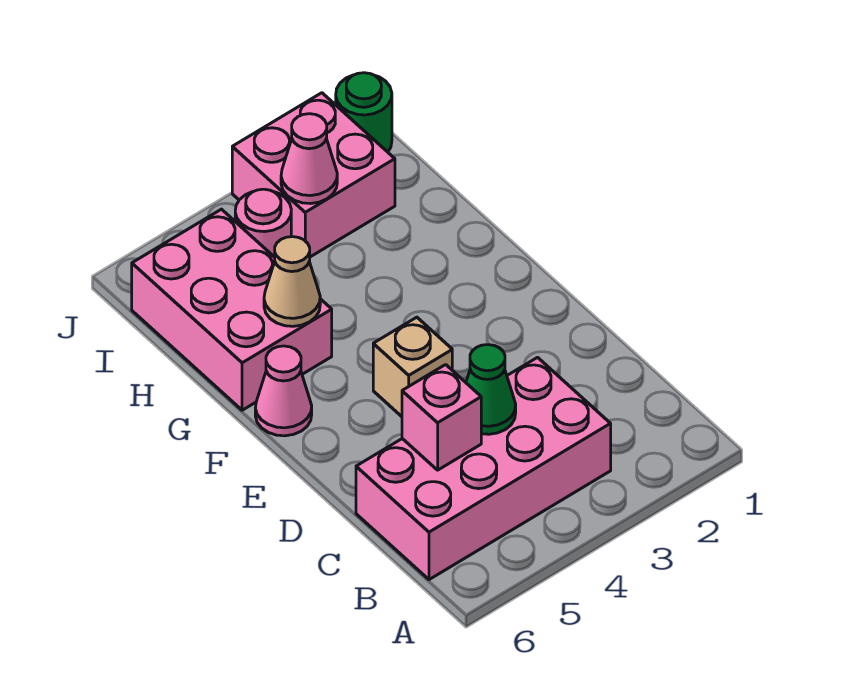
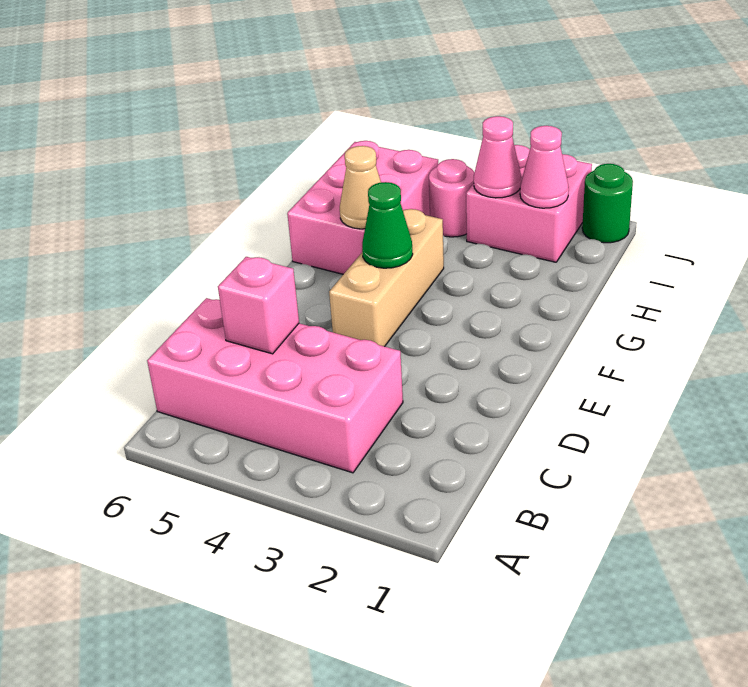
green 1x1 cone [466,345,516,434] -> green 1x1 cone moved to [362,182,413,268]
tan 1x1 brick [373,317,452,417] -> tan 1x3 brick [329,209,444,347]
pink 1x1 cone [255,346,312,436] -> pink 1x1 cone moved to [520,126,569,208]

